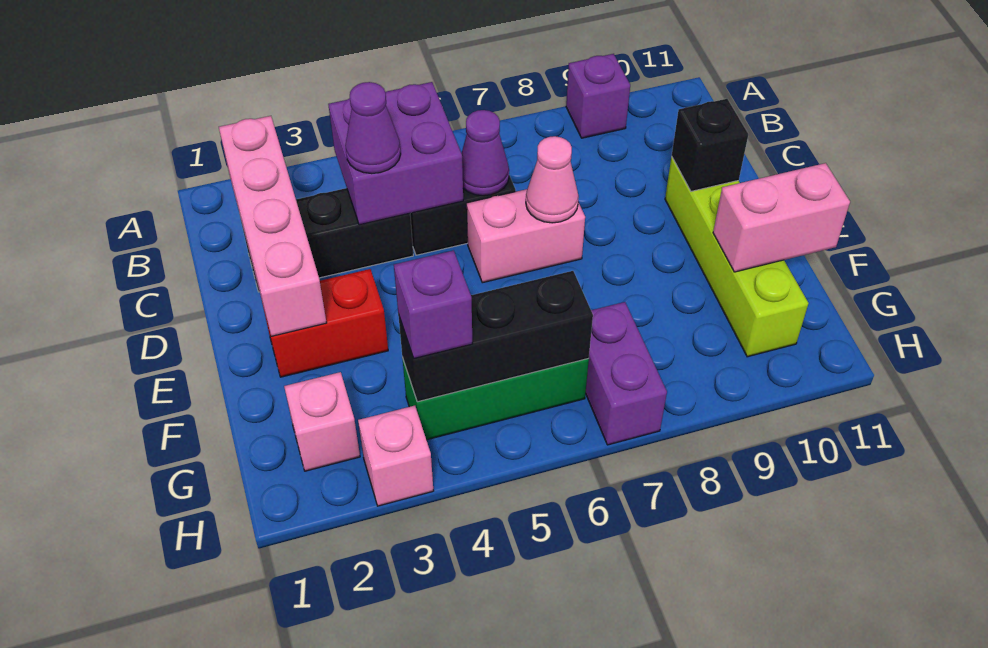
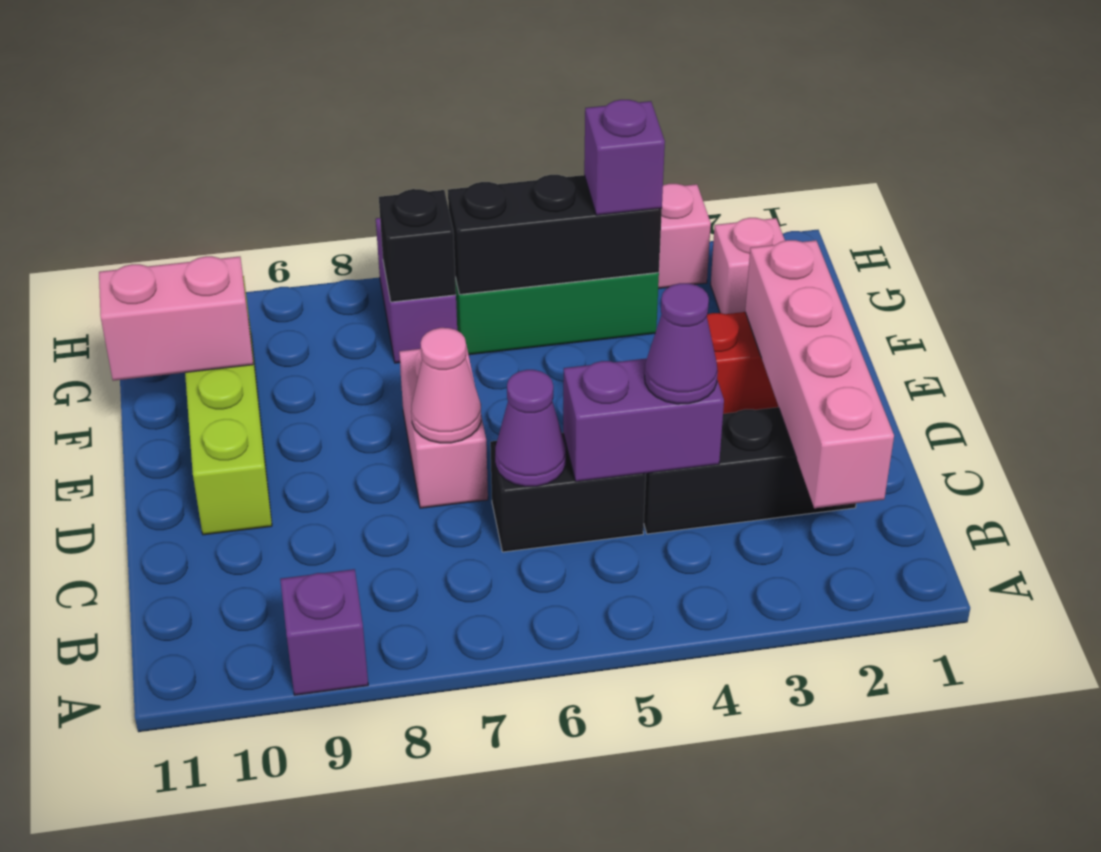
purple 2x2 brick [328,82,463,225] -> purple 1x2 brick [563,358,724,482]
pink 1x2 brick [467,189,585,283] -> pink 1x2 brick turned to [399,345,488,508]
black 1x1 brick [672,99,748,191] -> black 1x1 brick moved to [379,189,456,302]

